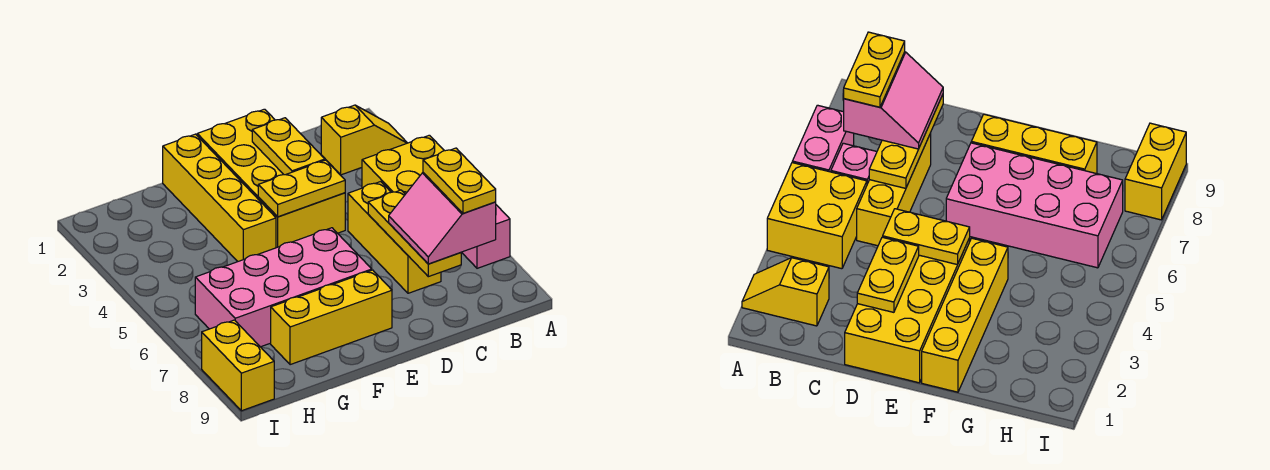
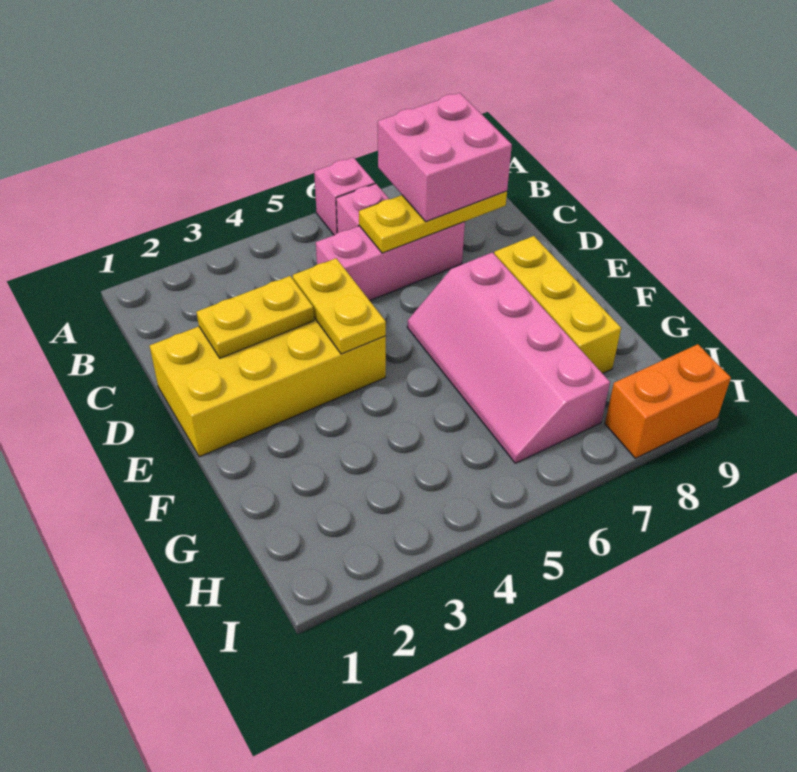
yellow 1x2 slope [321,105,407,175] -> none
yellow 2x2 brick [362,135,444,194] -> none
pink 1x2 brick [462,205,510,268] -> pink 1x1 brick [314,157,375,235]
pink 2x2 slope [389,173,496,264] -> pink 2x2 brick [378,93,512,221]
yellow 1x2 plate [423,148,496,213] -> none
yellow 1x3 brick [348,182,441,293] -> pink 1x3 brick [316,222,465,301]
pink 2x4 brick [195,228,372,347] -> pink 2x4 slope [407,252,610,463]
yellow 1x4 brick [163,134,276,261] -> none
yellow 1x2 brick [202,320,274,411] -> orange 1x2 brick [605,344,731,458]

